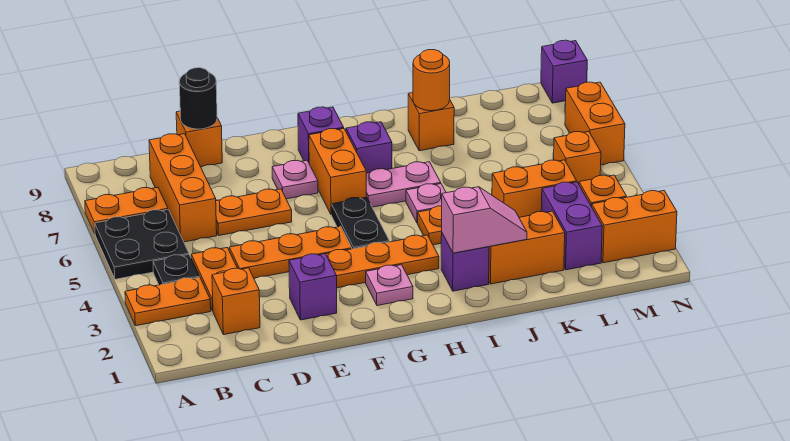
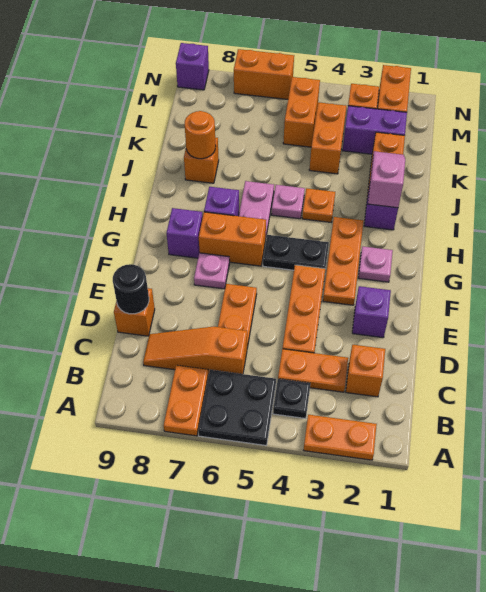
orange 1x2 plate [125,277,211,326] -> orange 1x2 plate turned to [304,415,377,460]
orange 1x3 brick [149,134,217,242] -> orange 1x3 slope [143,327,247,374]
orange 1x1 brick [554,132,601,184] -> orange 1x2 brick [283,77,320,147]

